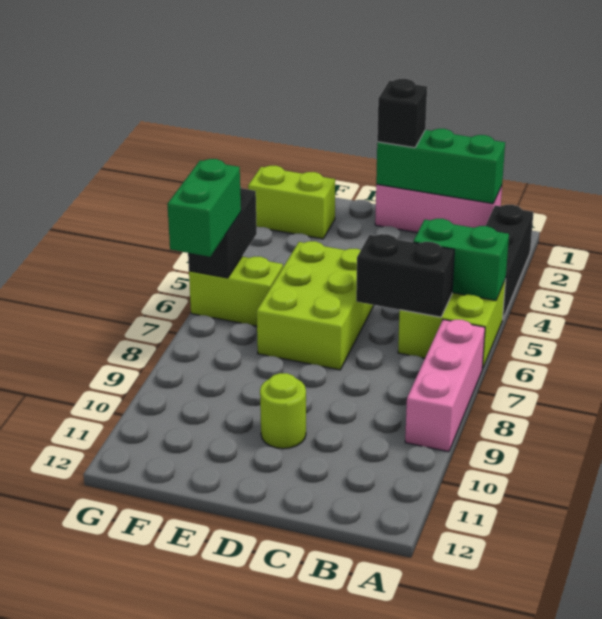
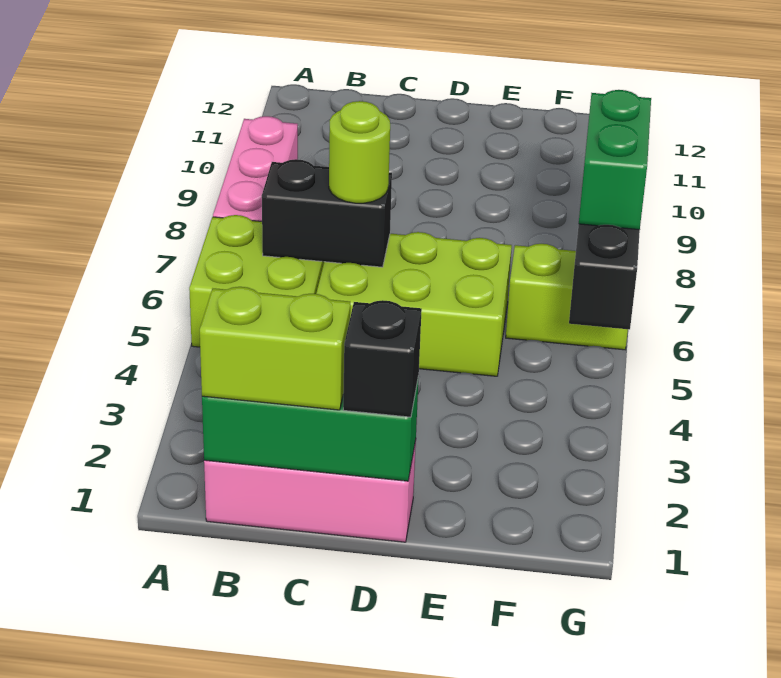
black 1x3 brick [486,205,533,318] -> none
green 1x2 brick [413,219,509,300] -> none
lime 2x3 brick [257,241,374,370] -> lime 2x3 brick turned to [316,232,512,376]
lime 1x1 round brick [260,373,306,449] -> lime 1x1 round brick moved to [329,101,390,203]
lime 1x2 brick [248,166,335,239] -> lime 1x2 brick moved to [200,287,350,410]

